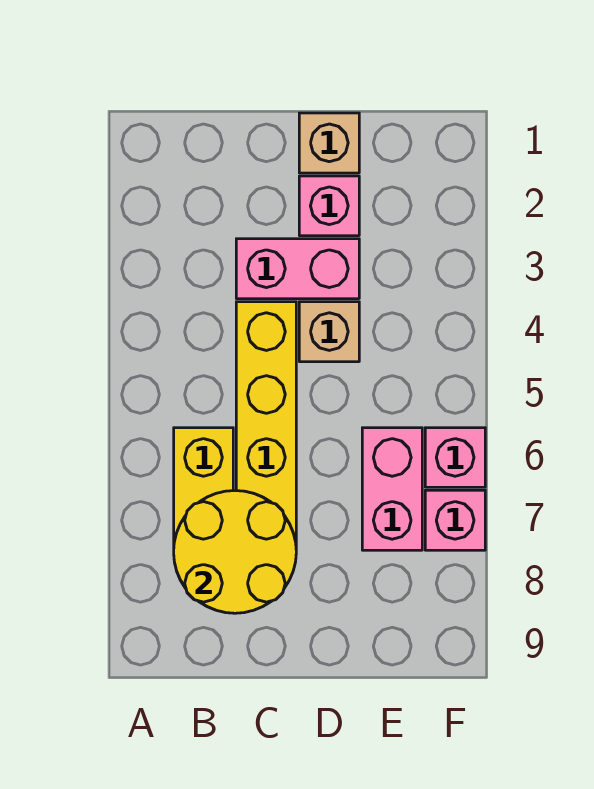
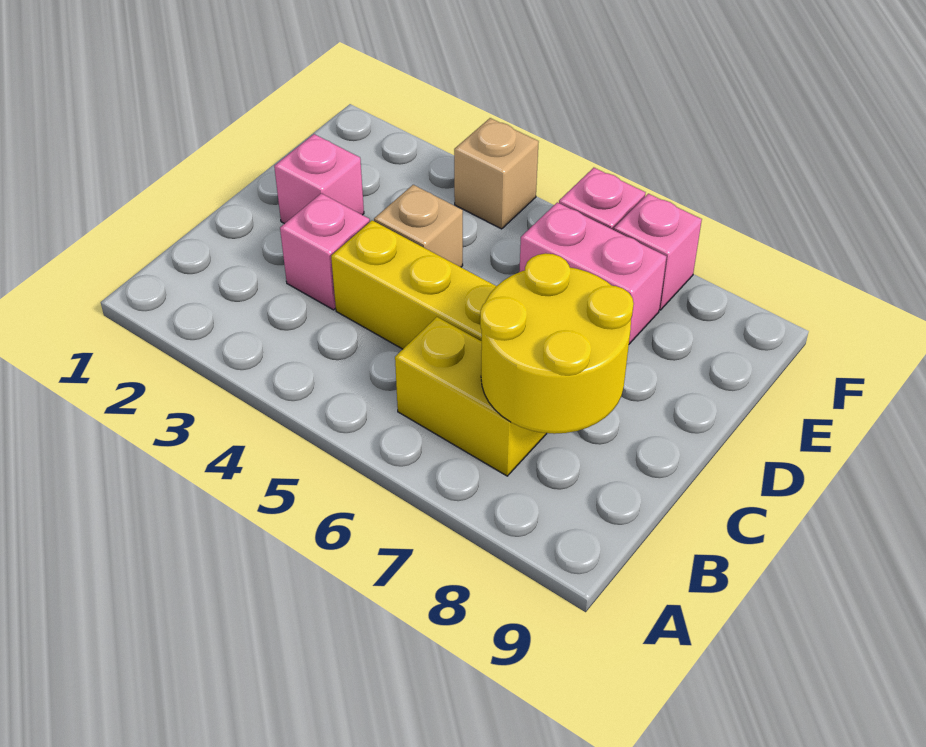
pink 1x2 brick [236,239,359,299] -> pink 1x1 brick [280,193,370,310]
tan 1x1 brick [299,113,359,173] -> tan 1x1 brick moved to [454,118,539,229]

